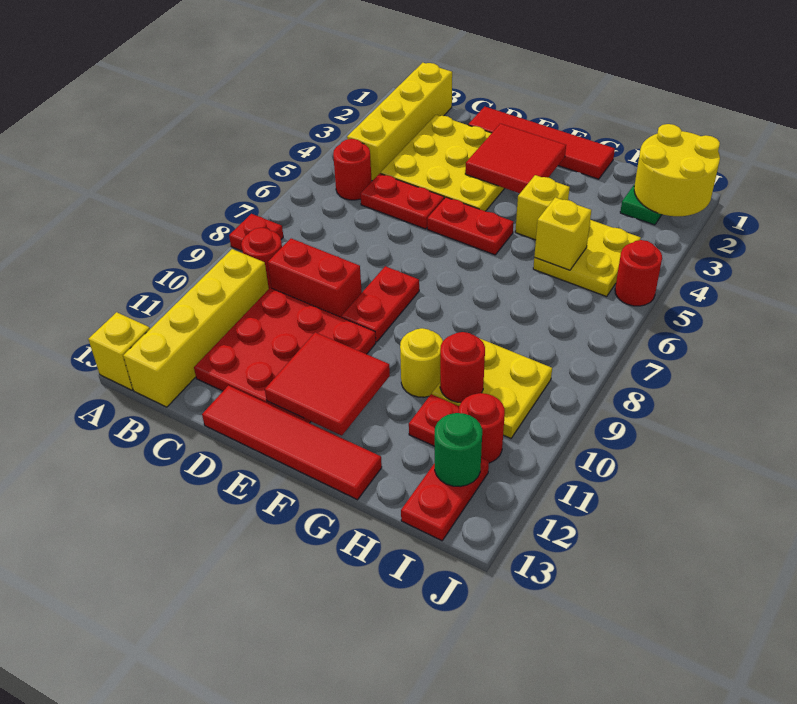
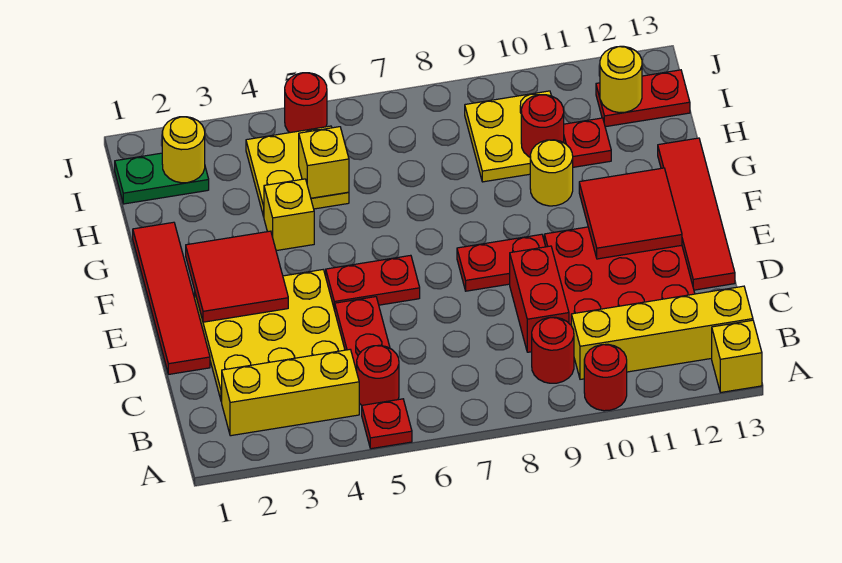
red 1x1 plate [229,214,283,251] -> red 1x1 plate moved to [362,399,412,449]
yellow 1x4 brick [347,63,452,181] -> yellow 1x3 brick [222,350,359,436]
red 1x2 plate [427,197,514,255] -> red 1x2 plate turned to [326,255,420,310]
yellow 2x2 round brick [634,124,720,216] -> yellow 1x1 round brick [162,117,205,183]
red 1x1 round brick [459,393,505,463] -> red 1x1 round brick moved to [584,344,627,411]
green 1x1 round brick [435,413,482,487] -> yellow 1x1 round brick [600,46,642,113]

